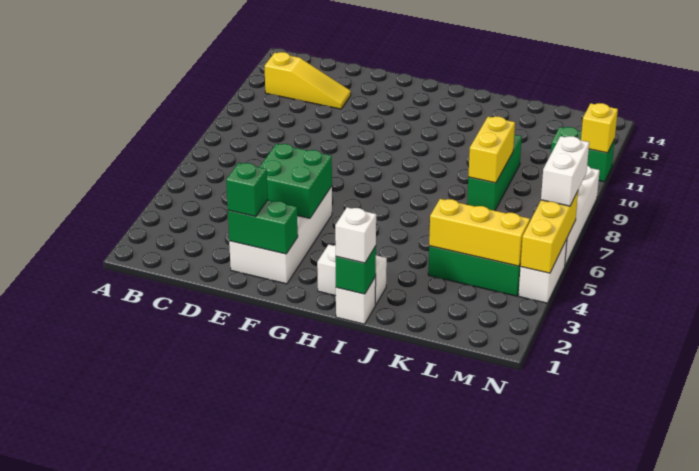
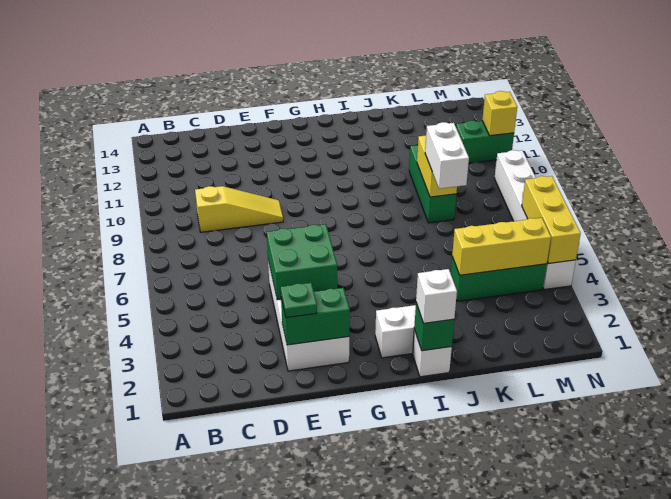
yellow 1x3 slope [265,52,351,109] -> yellow 1x3 slope moved to [195,186,283,232]
green 1x1 brick [226,163,268,217] -> green 1x1 plate [281,283,317,318]
white 1x2 brick [541,136,589,206] -> white 1x2 brick moved to [425,122,469,189]

